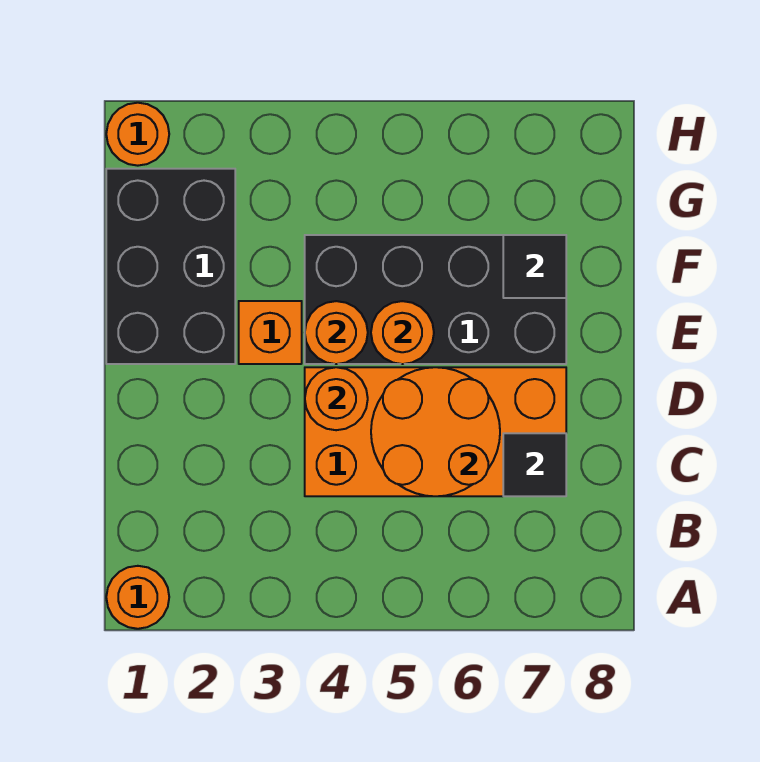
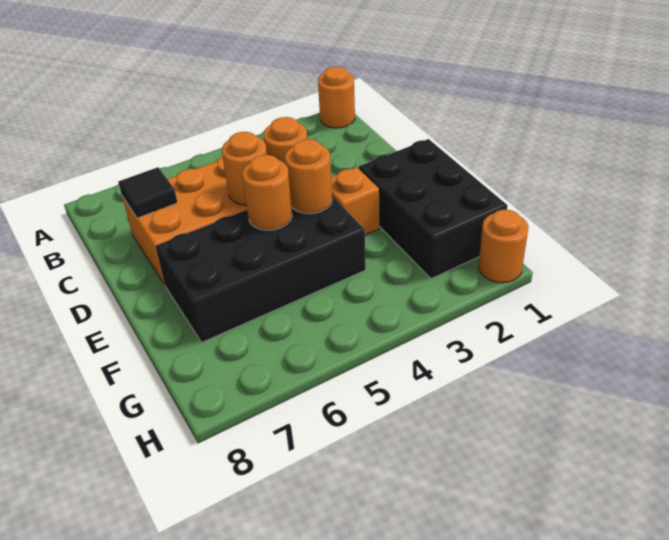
orange 2x2 round brick [371,367,500,496] -> orange 1x1 round brick [222,132,267,205]
black 1x1 tile [503,235,566,298] -> none

